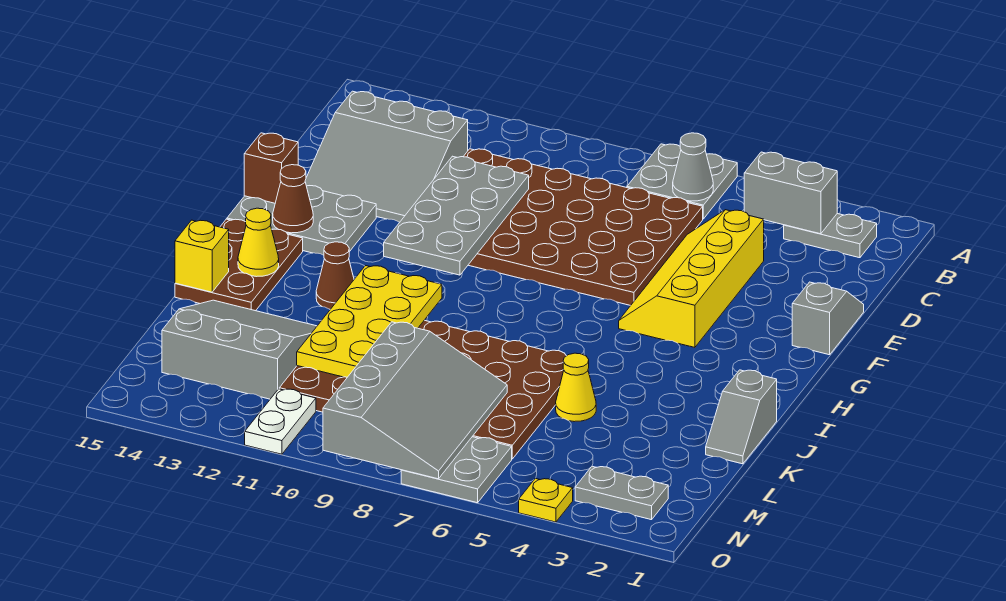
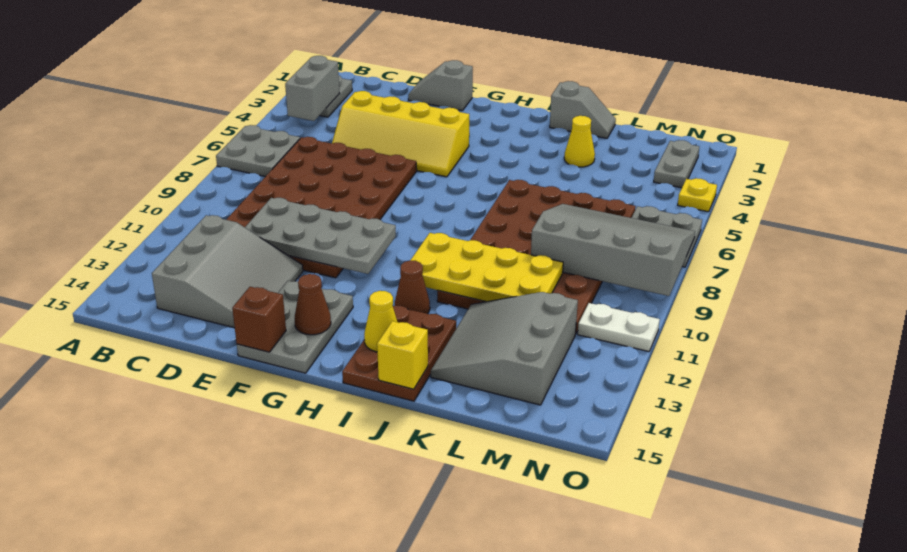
grey 1x1 cone [673,133,713,201] -> none
brown 2x3 plate [175,219,303,311] -> brown 2x3 plate turned to [342,306,456,401]
yellow 1x1 cone [556,353,596,422] -> yellow 1x1 cone moved to [564,116,595,167]

